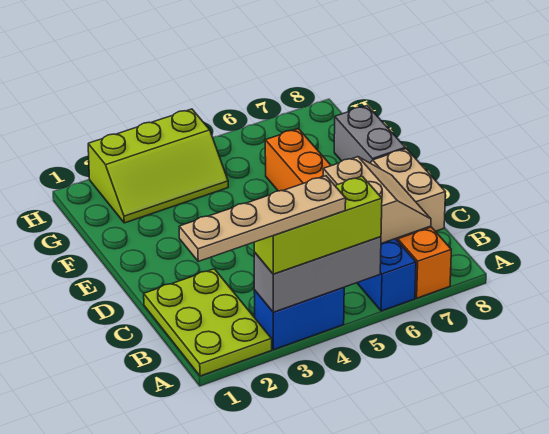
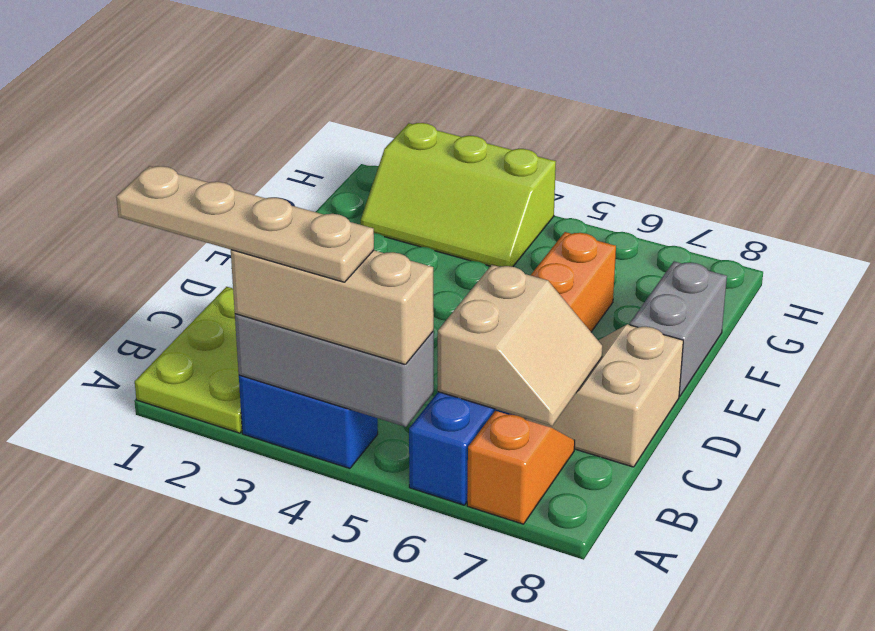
lime 1x3 brick [254,176,382,274] -> tan 1x3 brick [231,250,434,364]

